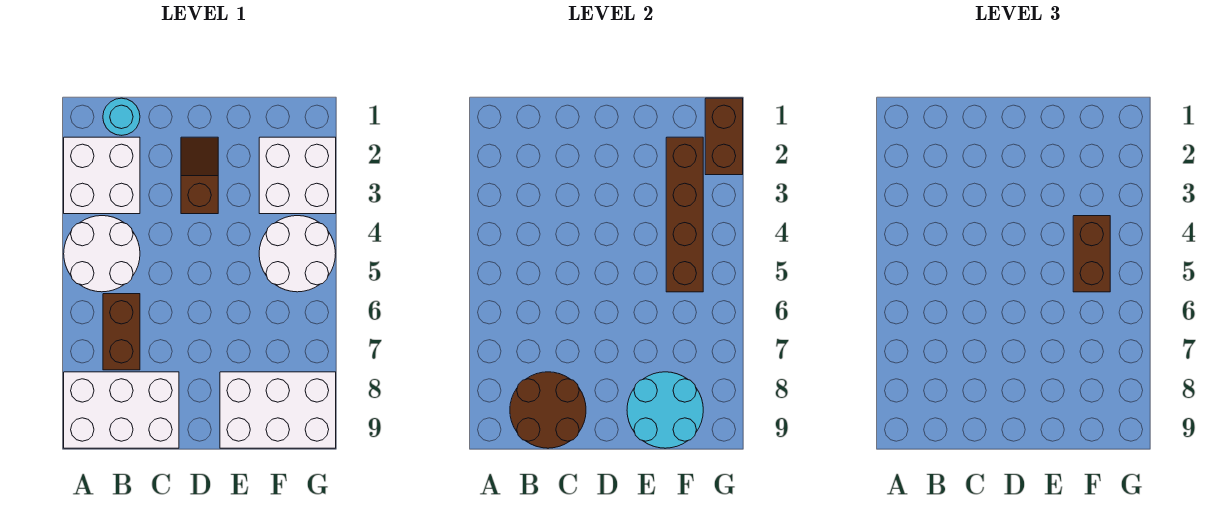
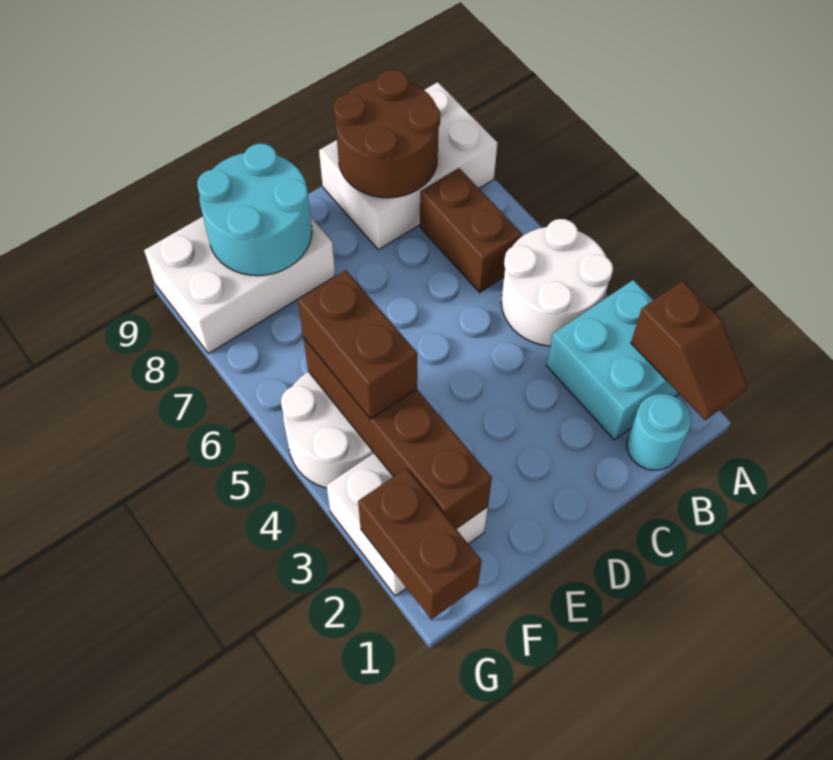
white 2x2 brick [64,137,140,214] -> cyan 2x2 brick [546,280,679,440]
brown 1x2 slope [181,137,218,214] -> brown 1x2 slope moved to [631,281,747,420]

